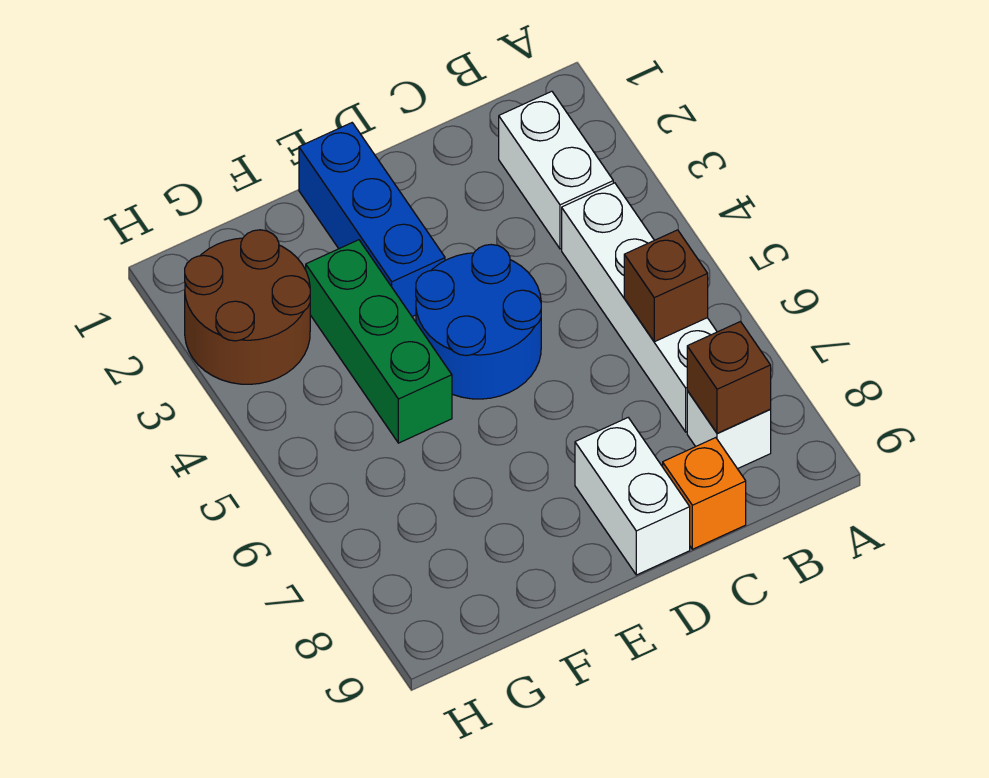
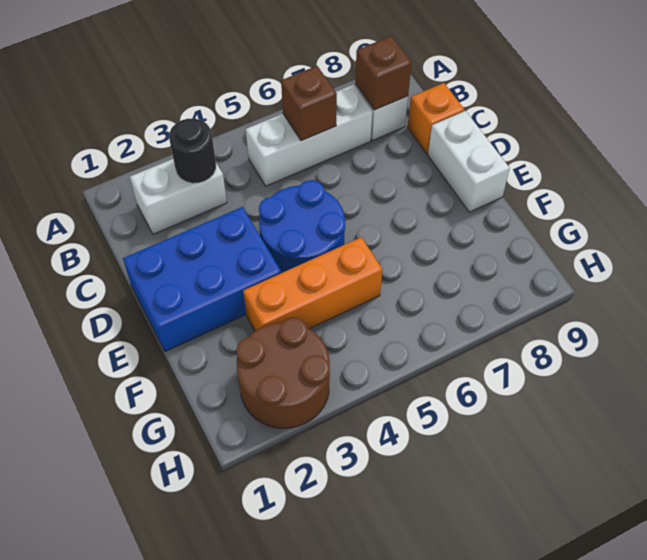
none -> black 1x1 round brick [169,119,216,183]
white 1x4 brick [562,183,717,432] -> white 1x3 brick [246,85,372,186]
white 1x2 brick [575,418,690,575] -> white 1x2 brick turned to [428,111,510,212]
blue 1x3 brick [299,123,445,317] -> blue 2x3 brick [123,207,281,352]
green 1x3 brick [306,240,452,443] -> orange 1x3 brick [243,237,382,331]

